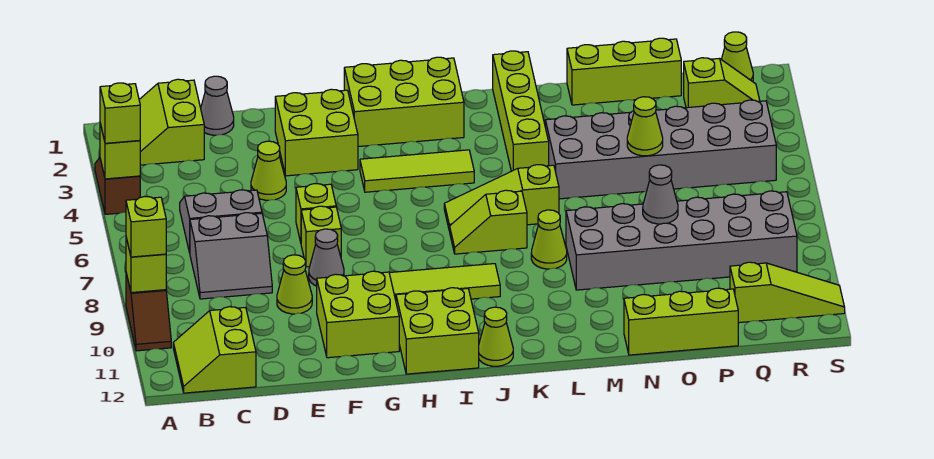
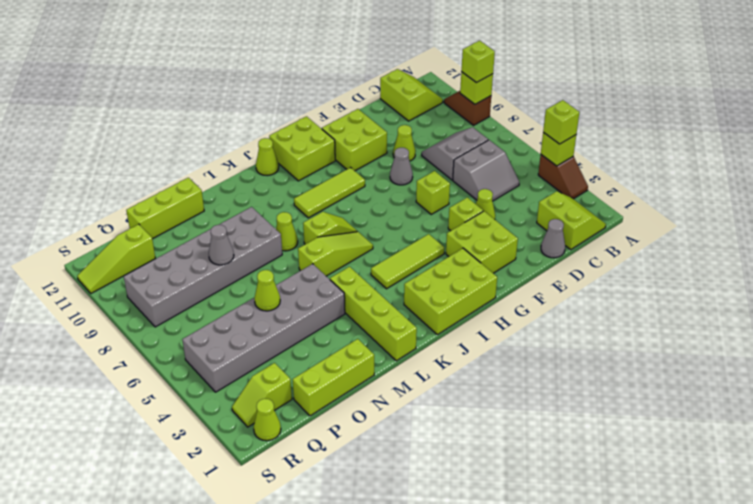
lime 1x1 brick [301,206,341,267] -> lime 1x1 brick moved to [448,197,483,231]

